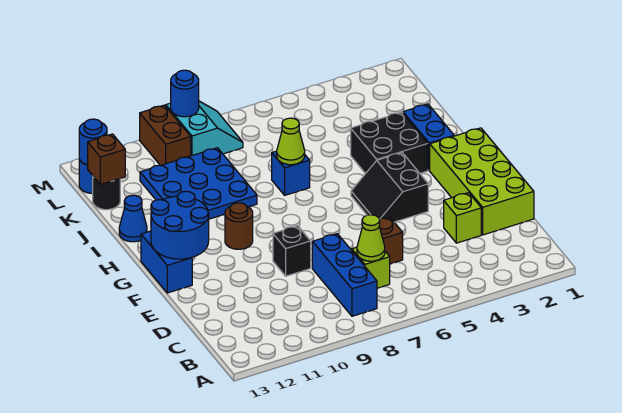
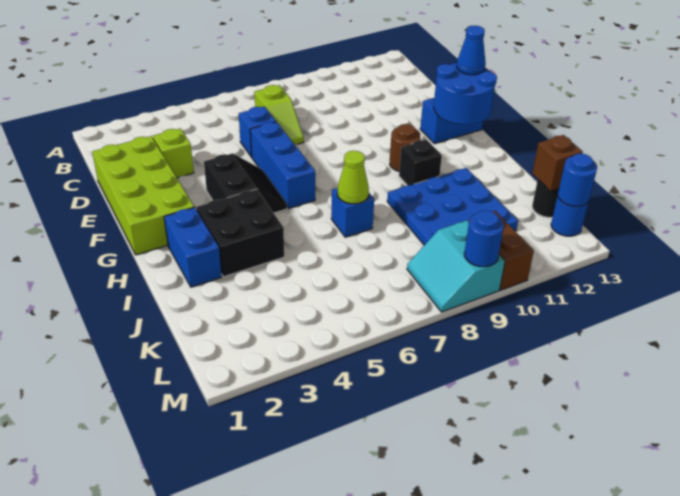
blue 1x3 brick [312,234,377,316] -> blue 1x3 brick moved to [250,122,315,209]
lime 1x1 cone [357,215,385,261] -> none
brown 1x1 brick [379,217,403,264] -> blue 1x1 brick [239,107,276,157]
black 1x1 brick [273,226,311,276] -> black 1x1 brick moved to [399,140,442,186]
blue 1x2 brick [141,231,192,293] -> blue 1x2 brick turned to [420,98,483,144]
blue 1x1 cone [119,195,147,242] -> blue 1x1 cone moved to [457,26,486,75]

